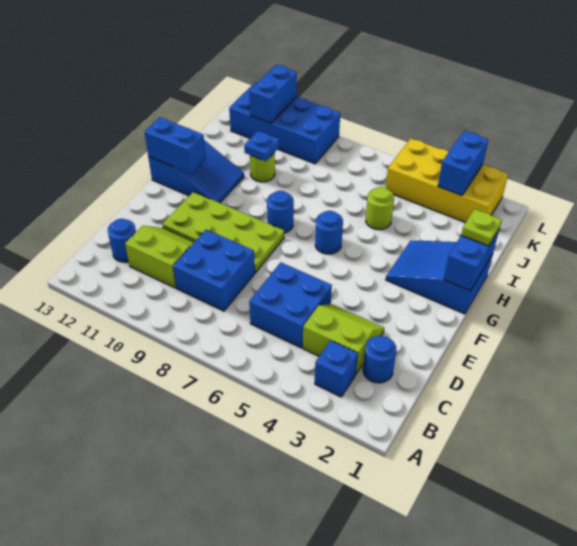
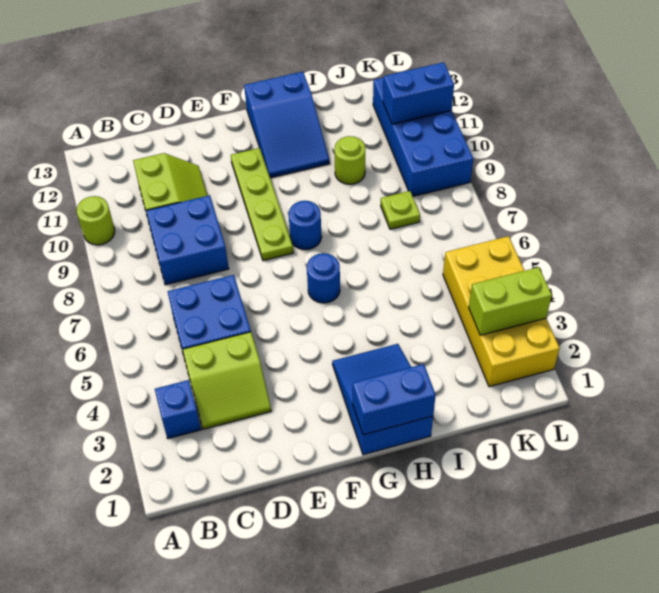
blue 1x1 round brick [363,336,396,383] -> none
lime 2x2 slope [303,304,384,374] -> lime 2x2 slope turned to [183,332,271,429]
blue 1x1 round brick [108,219,136,262] -> none
lime 2x4 plate [163,192,284,273] -> lime 1x4 plate [231,148,293,261]
blue 1x2 brick [144,117,206,174] -> none
lime 1x1 plate [461,209,502,246] -> lime 1x1 plate moved to [381,191,420,229]
lime 1x1 round brick [366,187,394,230] -> lime 1x1 round brick moved to [77,196,115,245]
blue 1x1 plate [244,131,279,161] -> none
blue 1x2 brick [438,131,488,196] -> lime 1x2 brick [469,267,552,335]

